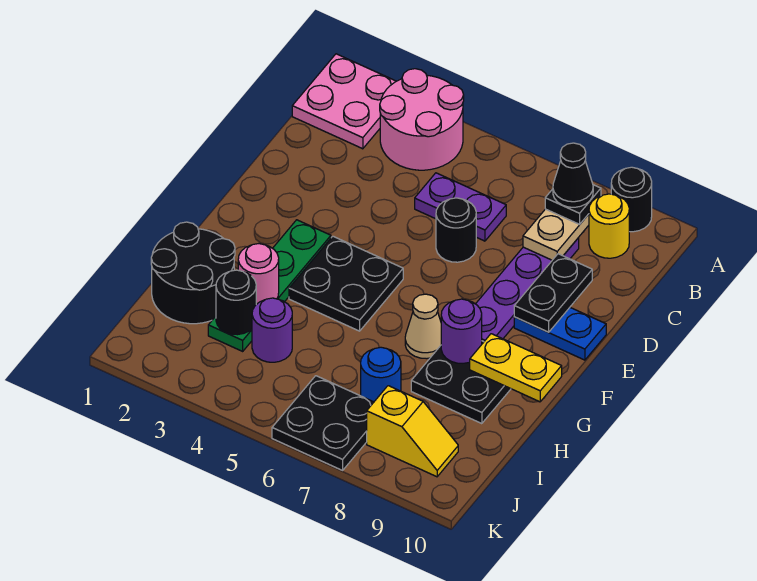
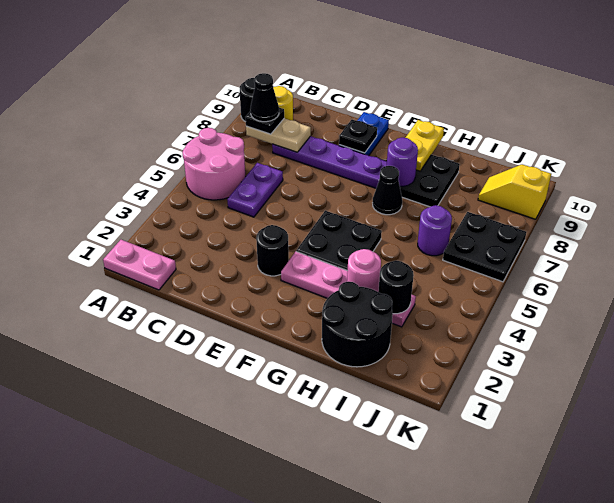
pink 2x2 plate [292,54,396,149] -> pink 1x2 plate [103,240,176,290]
pink 2x2 round brick [380,69,464,170] -> pink 2x2 round brick moved to [182,128,245,200]
black 1x1 round brick [436,198,476,262] -> black 1x1 round brick moved to [256,225,289,276]
black 1x2 plate [514,254,592,332] -> black 1x1 plate [339,119,377,153]
green 1x4 plate [208,220,331,351] -> pink 1x4 plate [281,252,416,327]
tan 1x1 cone [405,294,441,359] -> black 1x1 cone [373,166,402,215]
purple 1x1 round brick [252,298,292,362] -> purple 1x1 round brick moved to [418,205,452,256]
blue 1x1 round brick [361,347,401,402] -> none
yellow 1x2 slope [367,386,458,477] -> yellow 1x2 slope turned to [478,164,551,219]

